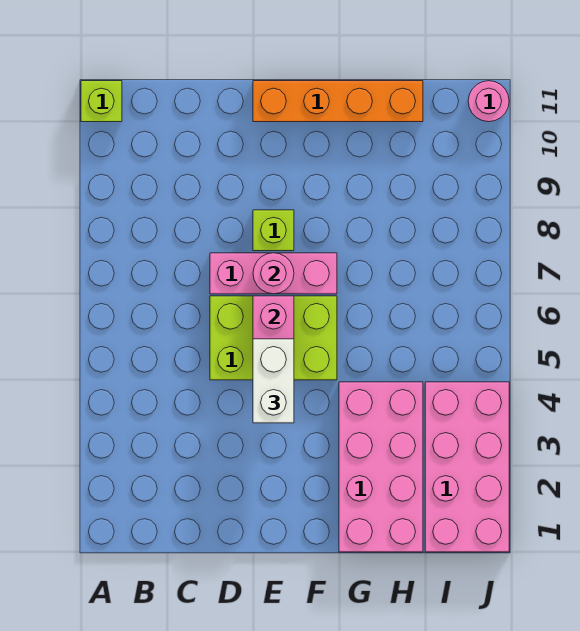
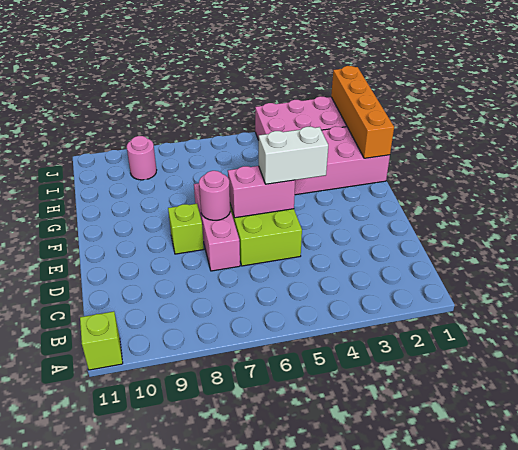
orange 1x4 brick [253,81,423,122] -> orange 1x4 brick moved to [331,66,394,158]
pink 1x1 round brick [468,81,509,122] -> pink 1x1 round brick moved to [127,136,157,180]

